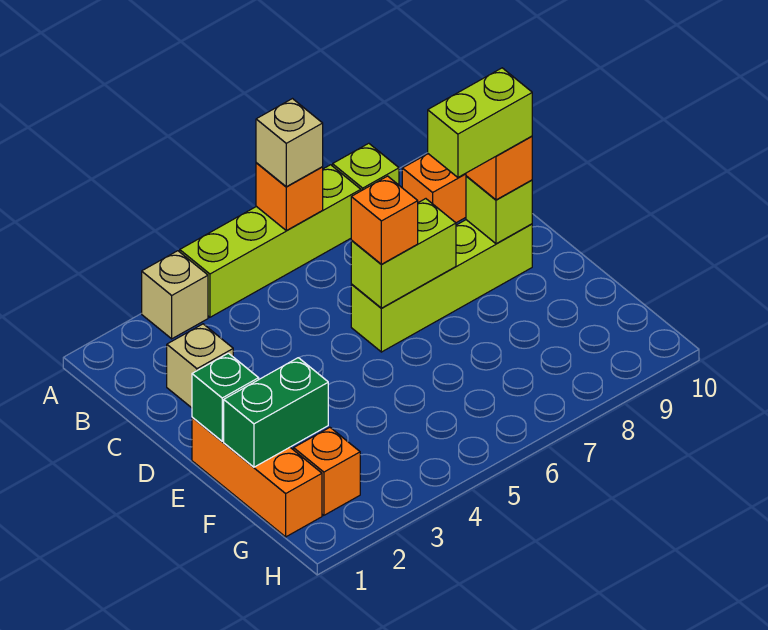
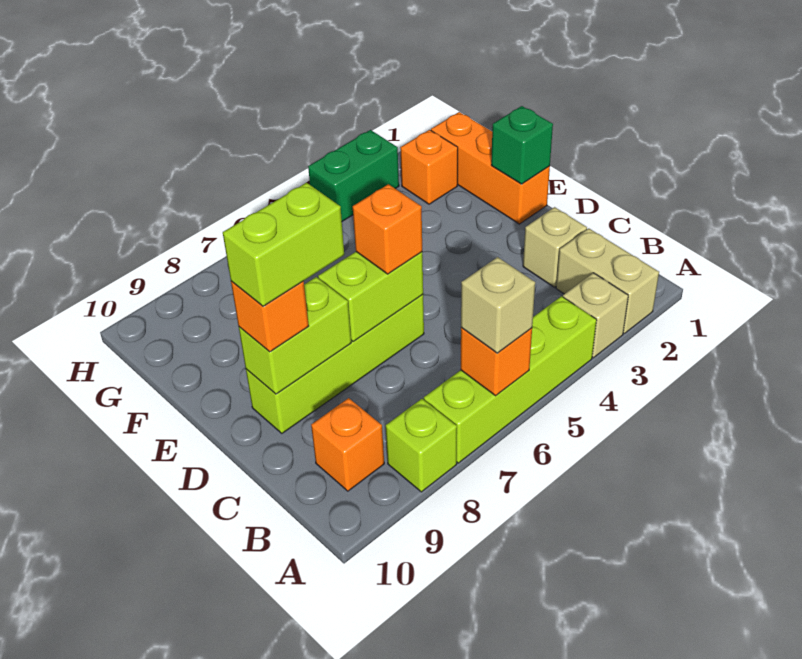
none -> tan 1x2 brick [556,228,659,333]
lime 1x1 brick [466,176,532,244] -> lime 1x2 brick [239,277,351,394]
green 1x2 brick [224,358,328,467] -> green 1x2 brick moved to [308,130,399,221]

